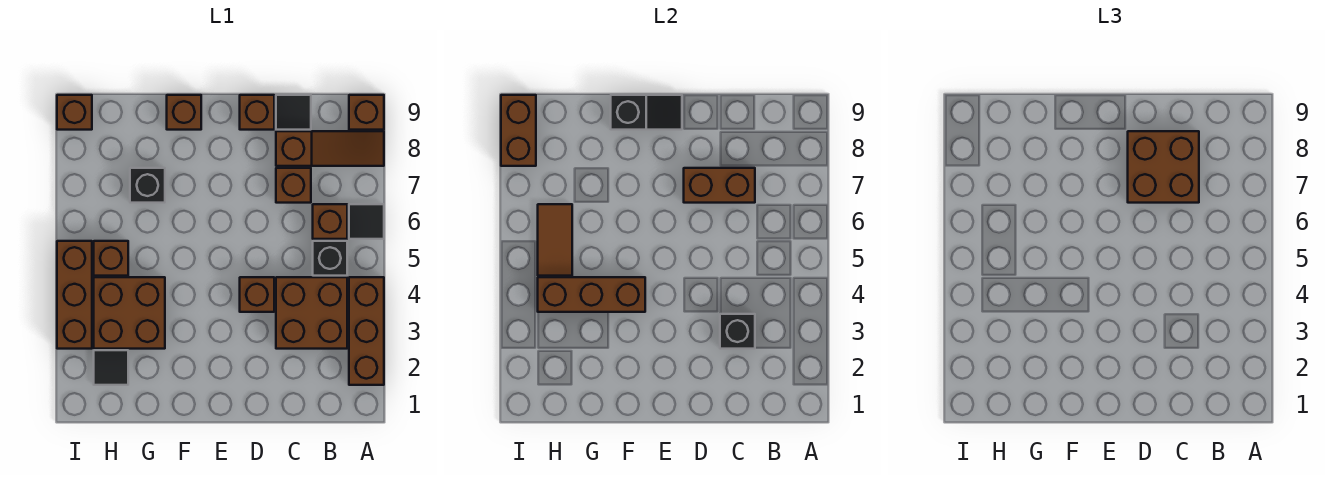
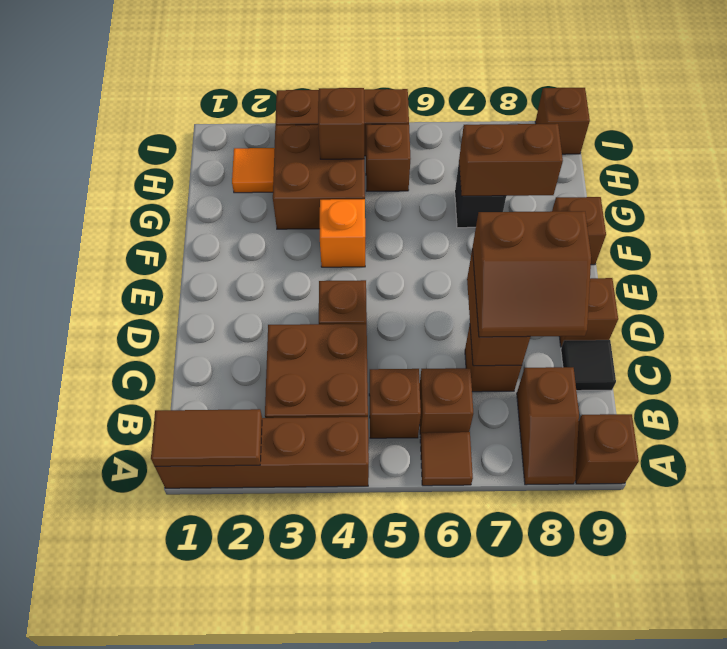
brown 1x3 brick [349,277,384,385] -> brown 1x4 brick [155,417,369,488]
black 1x1 tile [349,204,384,239] -> brown 1x1 tile [420,432,473,486]
brown 1x3 slope [276,131,384,166] -> brown 1x2 slope [517,367,579,485]
black 1x1 brick [313,241,347,276] -> brown 1x1 brick [369,369,421,438]
black 1x1 brick [720,314,755,349] -> none
brown 2x2 brick [1128,131,1199,203] -> brown 2x2 slope [472,211,591,337]
black 1x2 slope [611,95,682,130] -> none
none -> orange 1x1 brick [320,199,365,267]
brown 1x3 brick [538,277,645,312] -> brown 1x1 brick [318,88,364,159]
black 1x1 tile [94,350,128,385] -> orange 1x1 tile [232,148,275,193]
brown 1x2 tile [538,204,572,276] -> brown 1x2 tile moved to [151,409,262,466]
brown 1x2 brick [501,95,536,166] -> brown 1x2 brick moved to [459,124,563,196]

